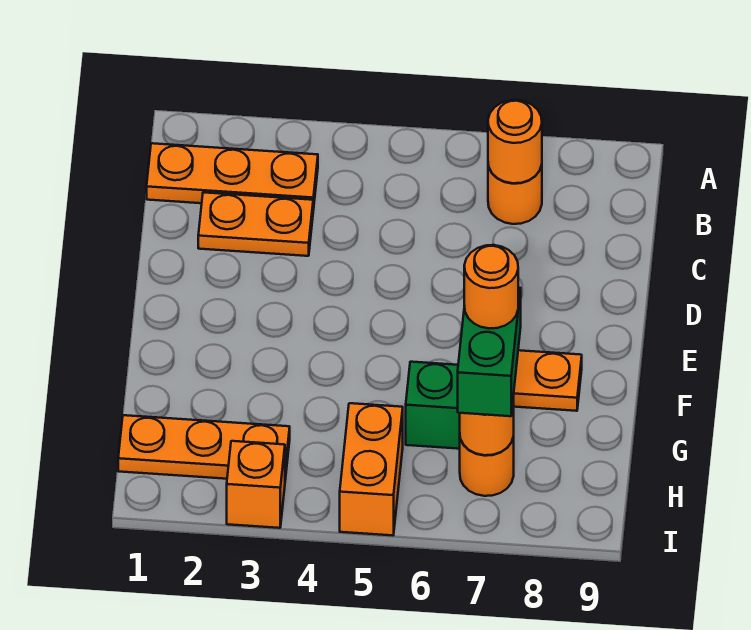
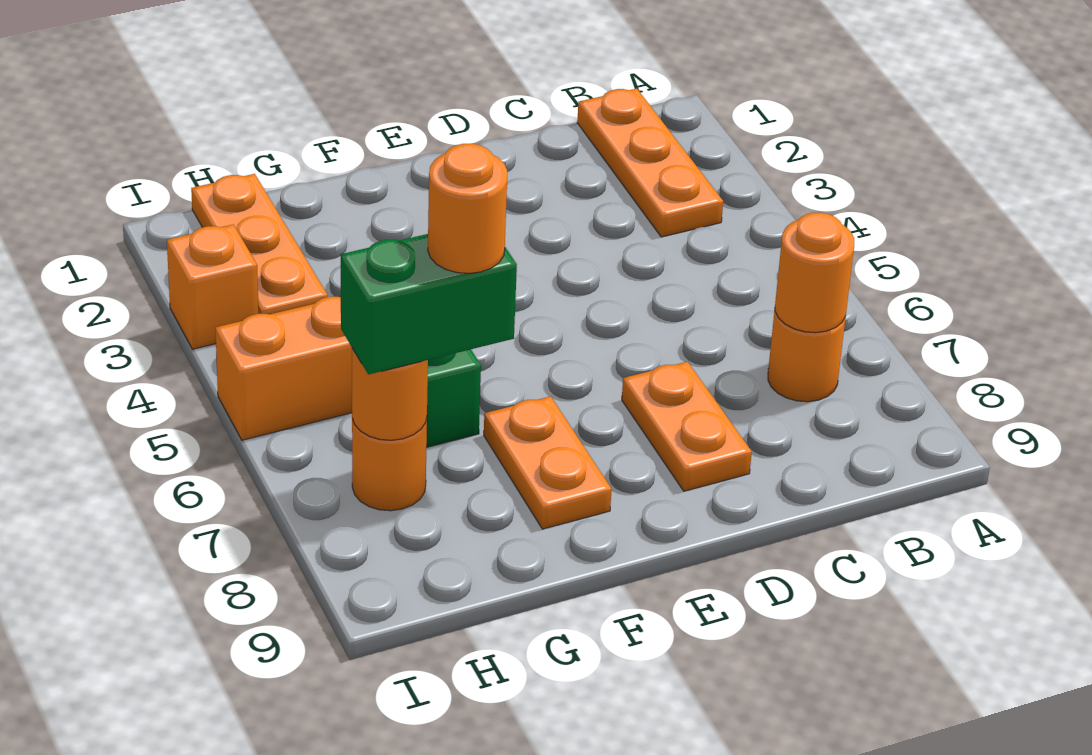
orange 1x2 plate [198,192,313,256] -> orange 1x2 plate moved to [622,362,752,491]

